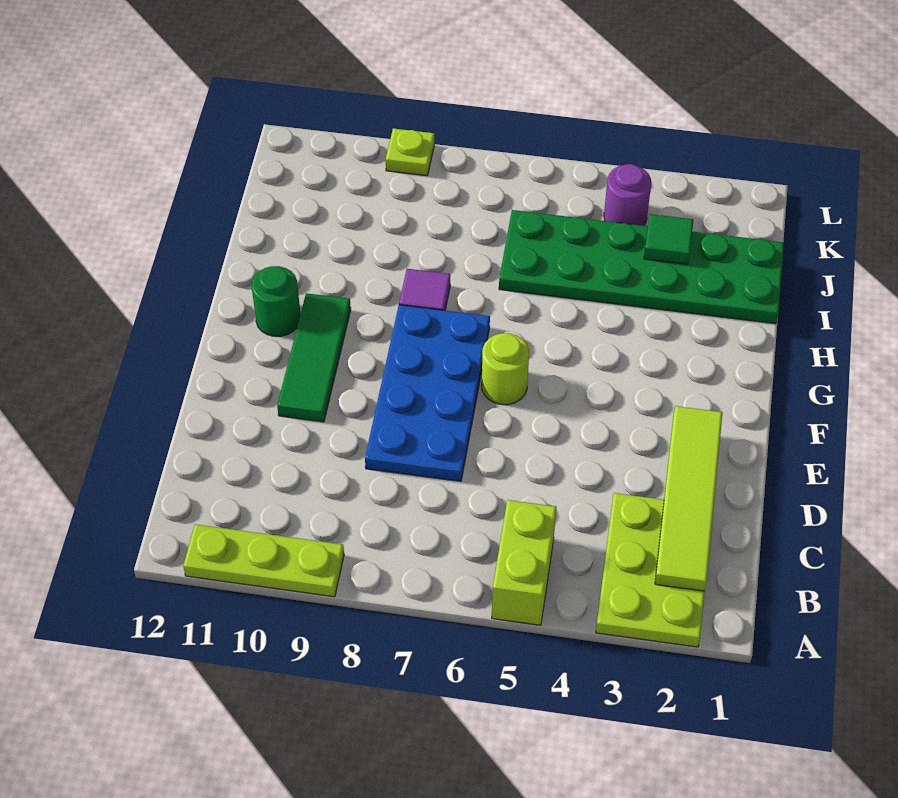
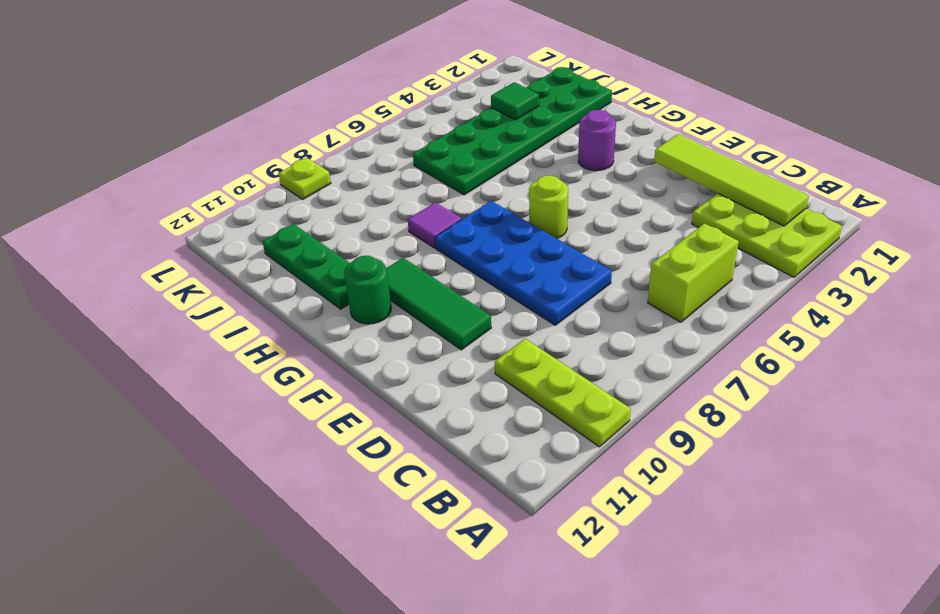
lime 1x2 brick [492,500,556,625] -> lime 1x2 brick turned to [648,223,739,322]
lime 1x3 plate [183,524,344,597] -> lime 1x3 plate turned to [495,339,631,447]
none -> green 1x3 plate [262,224,350,309]
purple 1x1 round brick [604,164,651,226] -> purple 1x1 round brick moved to [578,110,616,171]

